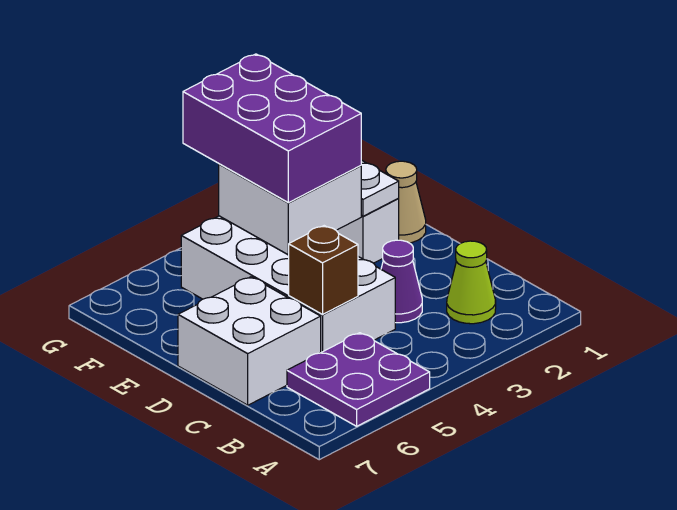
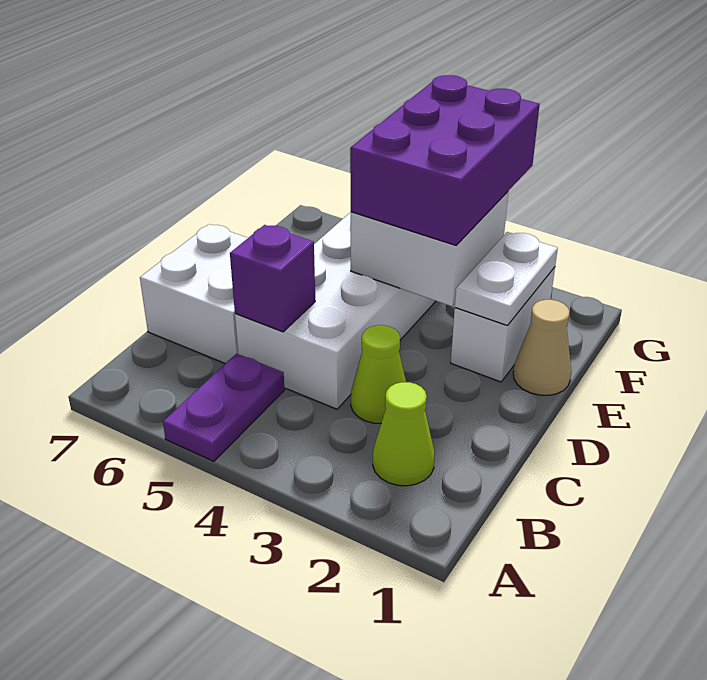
purple 2x2 plate [287,333,430,426] -> purple 1x2 plate [163,354,285,461]
purple 1x1 cone [381,240,422,323] -> lime 1x1 cone [351,325,406,423]
brown 1x1 brick [289,226,358,314] -> purple 1x1 brick [230,225,315,332]

